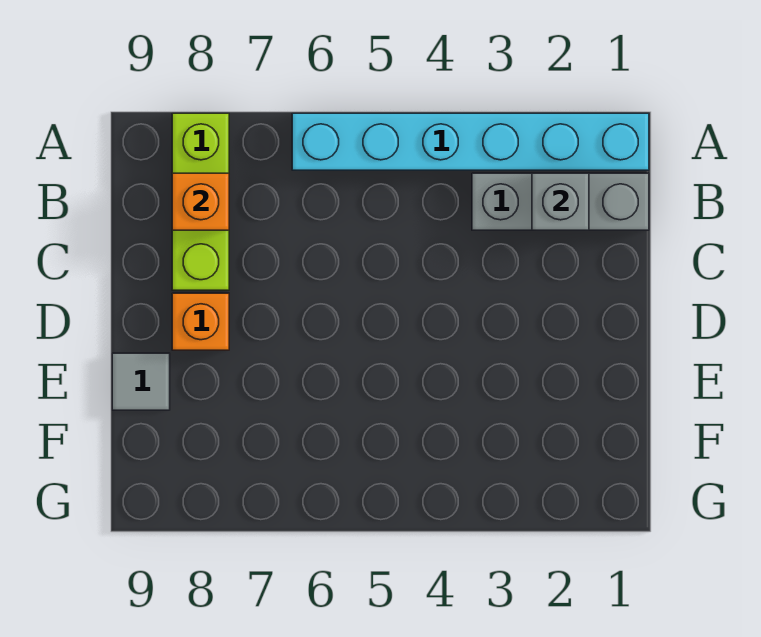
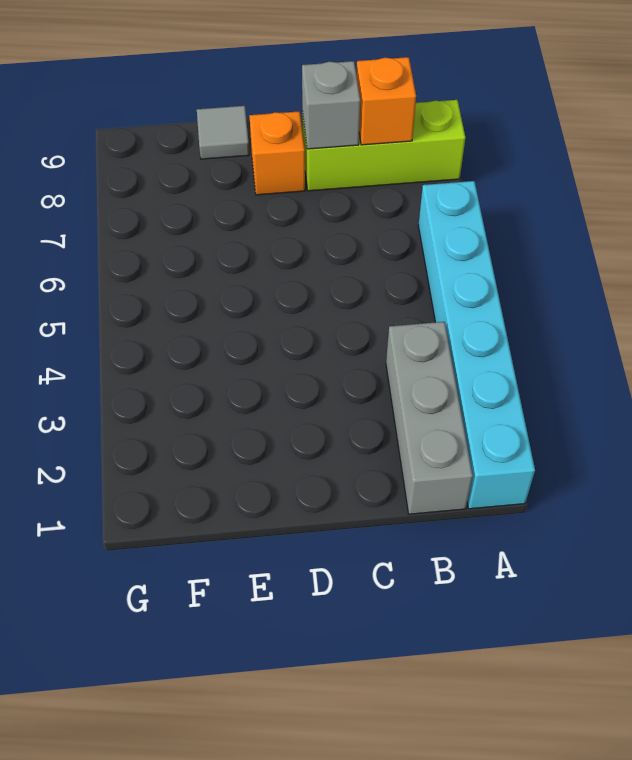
grey 1x1 brick [532,173,589,230] -> grey 1x1 brick moved to [302,61,360,149]

